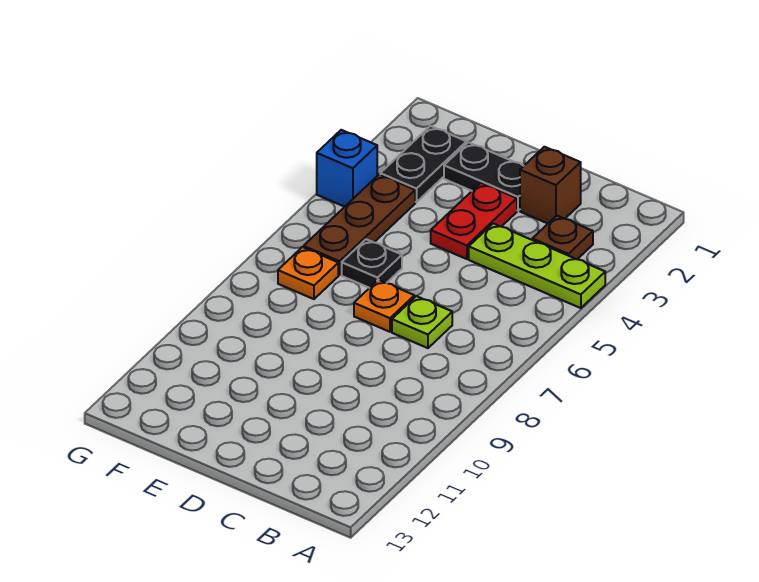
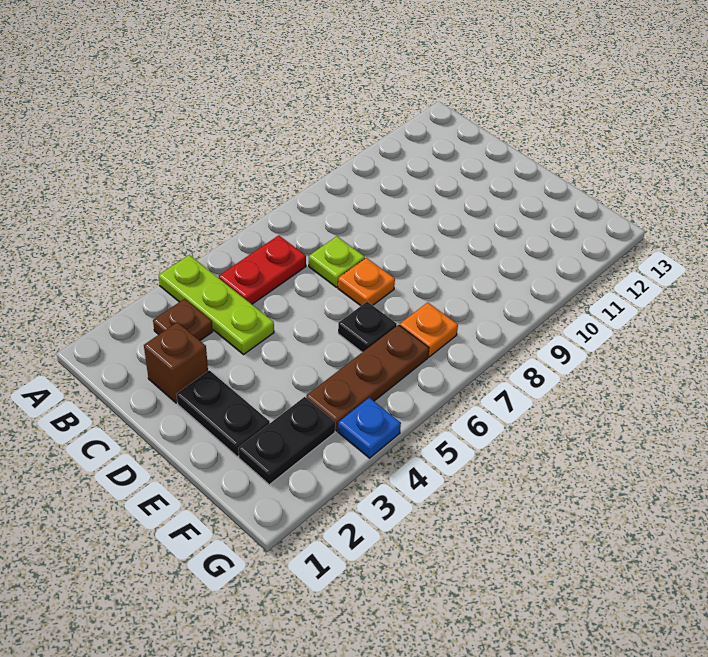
red 1x2 plate [431,183,517,259] -> red 1x2 plate moved to [219,235,306,304]
blue 1x1 brick [317,130,377,207] -> blue 1x1 plate [338,398,401,458]

